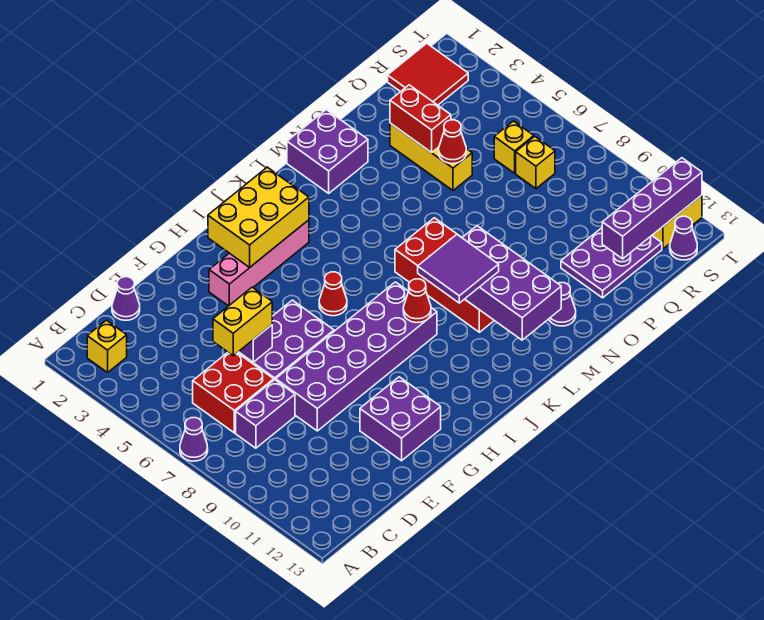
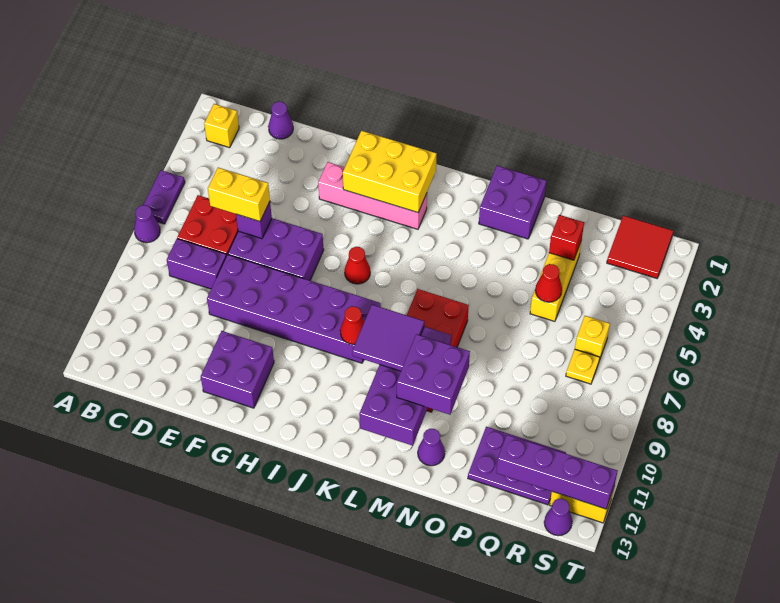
none -> purple 1x2 plate [144,170,185,224]
none -> purple 2x2 brick [397,334,470,415]
red 1x2 brick [390,85,451,153] -> red 1x1 brick [549,215,584,260]
yellow 1x1 brick [516,136,555,189] -> yellow 1x1 plate [566,349,600,384]

